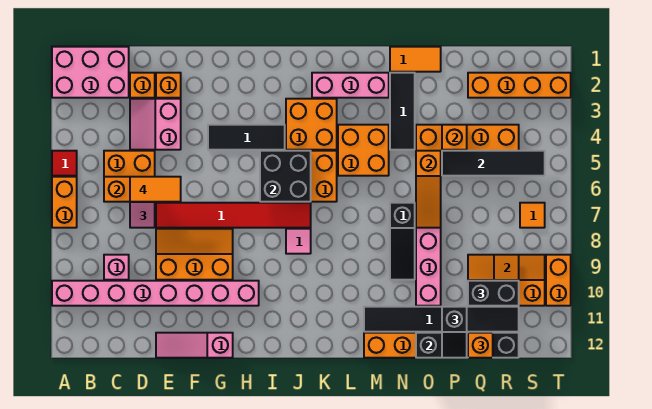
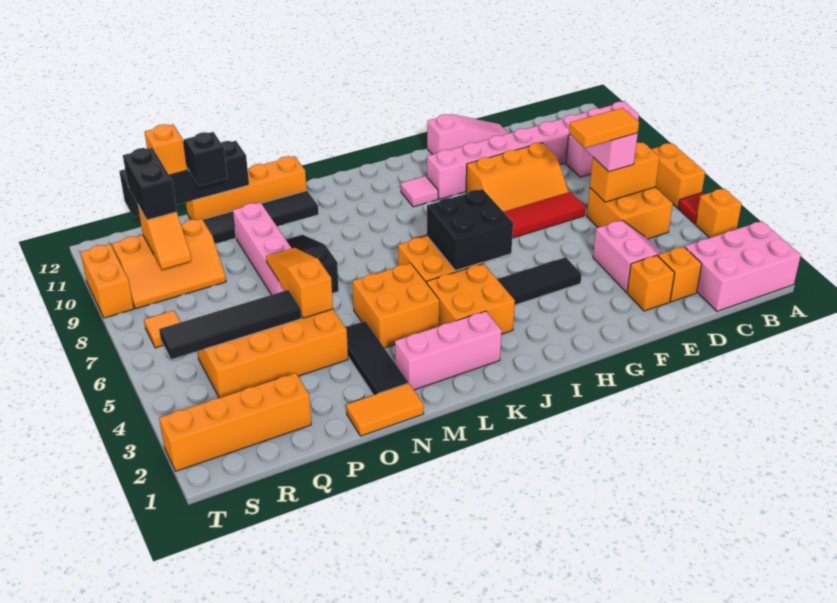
pink 1x1 tile [286,229,311,254] -> pink 1x1 tile moved to [401,176,438,207]
orange 1x1 brick [442,125,467,150] -> orange 1x1 brick moved to [695,189,742,238]
black 1x2 brick [468,281,519,306] -> black 1x2 brick turned to [123,148,177,220]

